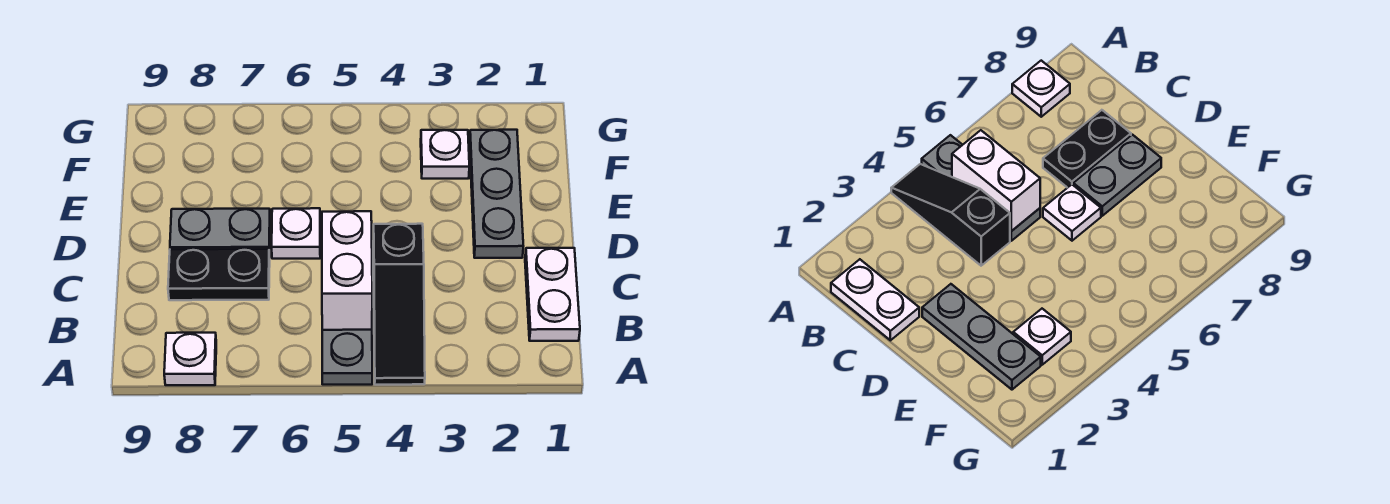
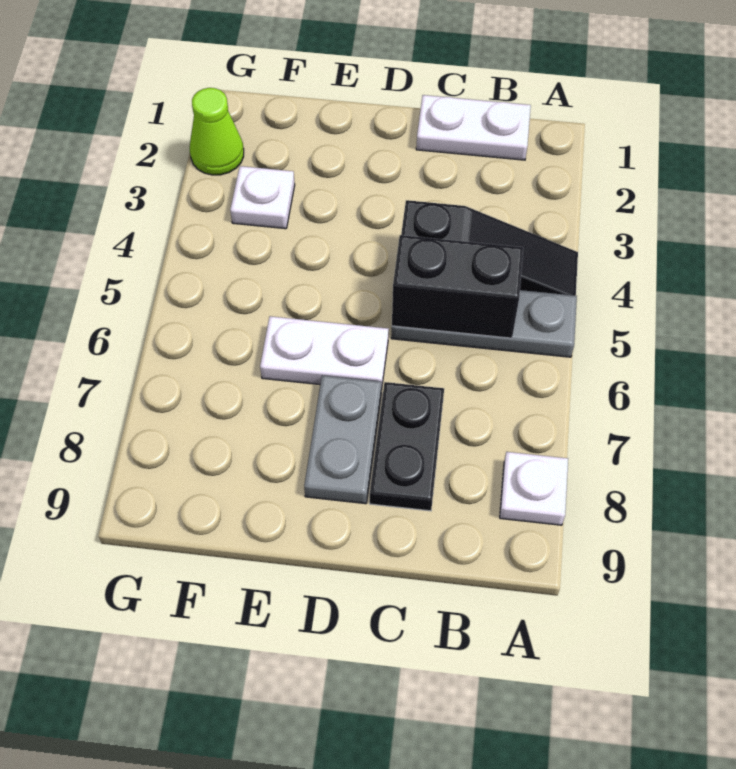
white 1x2 brick [322,211,372,330] -> black 1x2 brick [392,235,523,338]
grey 1x3 plate [470,130,523,258] -> none
white 1x1 plate [272,208,320,259] -> white 1x2 plate [260,316,388,391]
none -> lime 1x1 cone [190,88,244,175]

